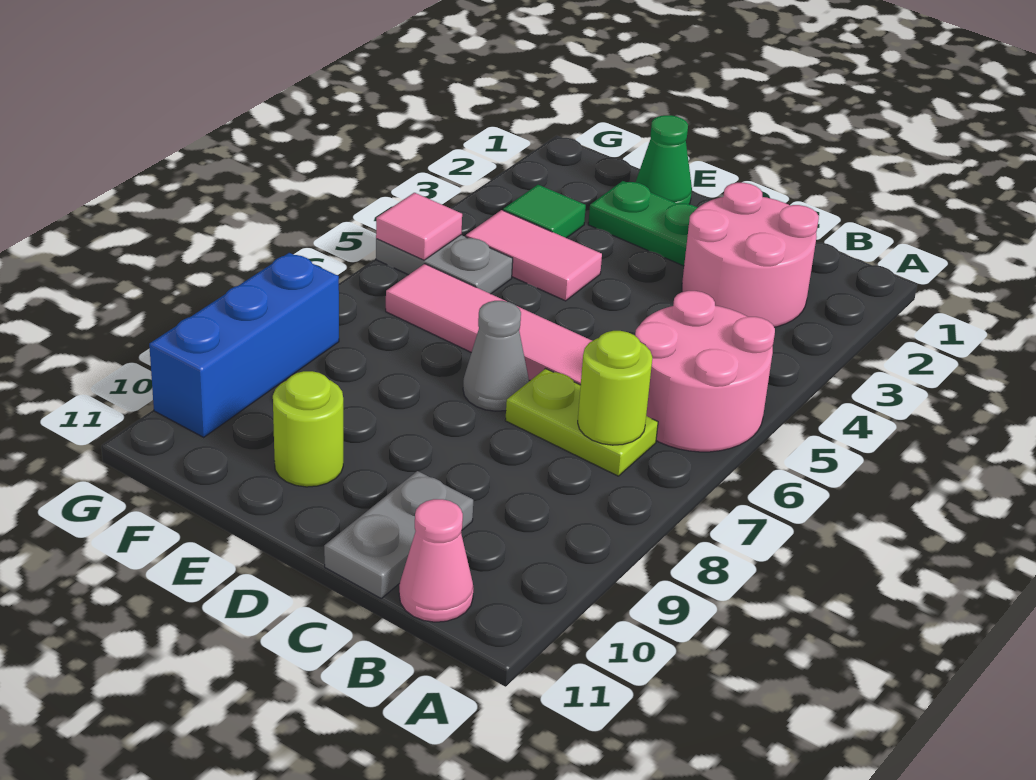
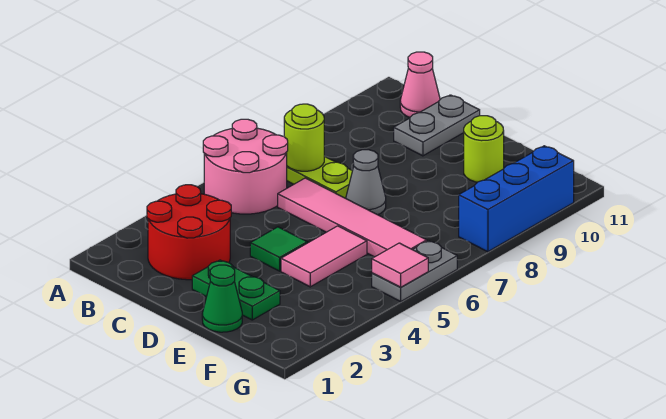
pink 2x2 round brick [682,183,819,327] -> red 2x2 round brick [147,185,231,280]
pink 1x2 tile [466,210,602,301] -> pink 1x2 tile turned to [281,226,367,287]
green 1x1 tile [503,185,586,238] -> green 1x1 tile moved to [250,227,307,271]
grey 1x2 plate [376,235,513,294] -> grey 1x2 plate turned to [372,241,457,301]

